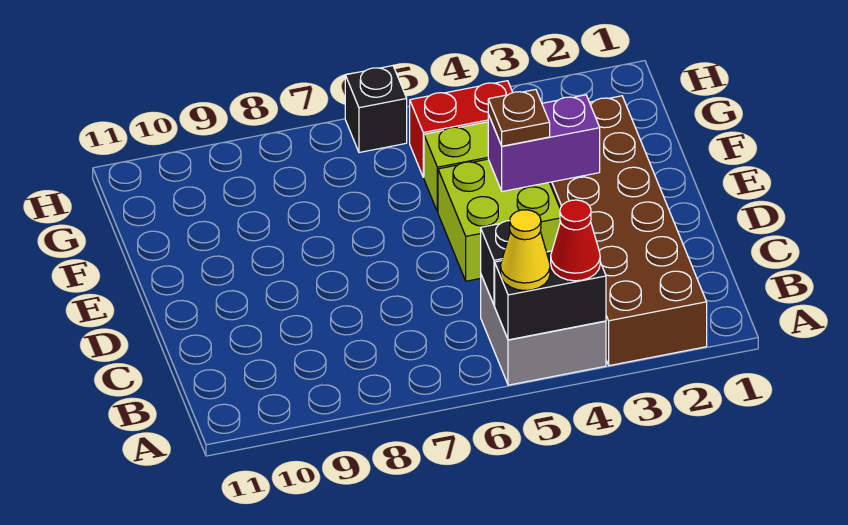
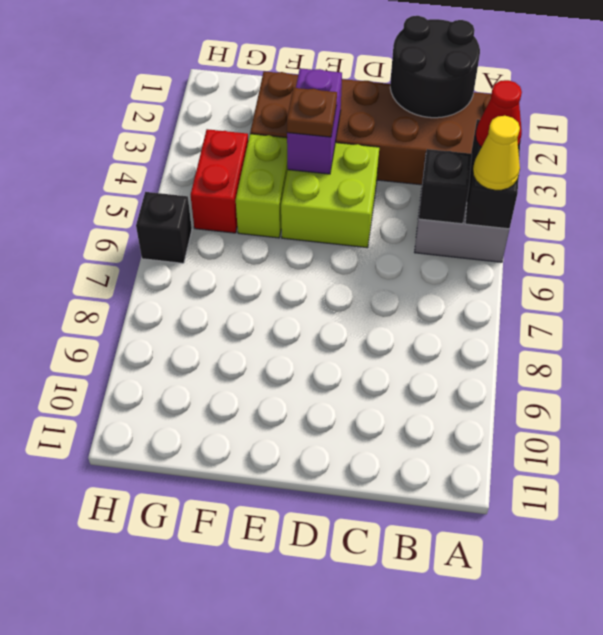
none -> black 2x2 round brick [390,16,480,118]

